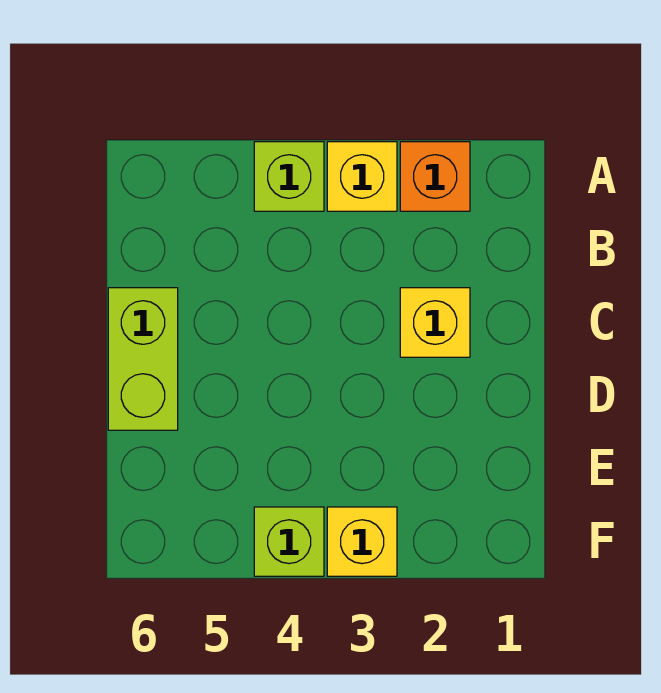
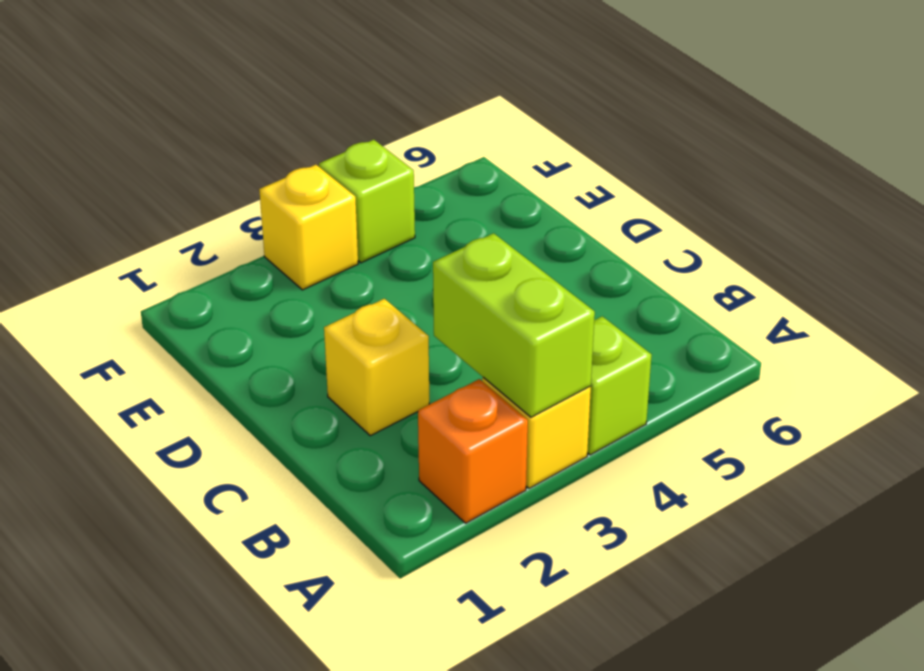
lime 1x2 brick [108,288,178,430] -> lime 1x2 brick moved to [433,233,595,417]

